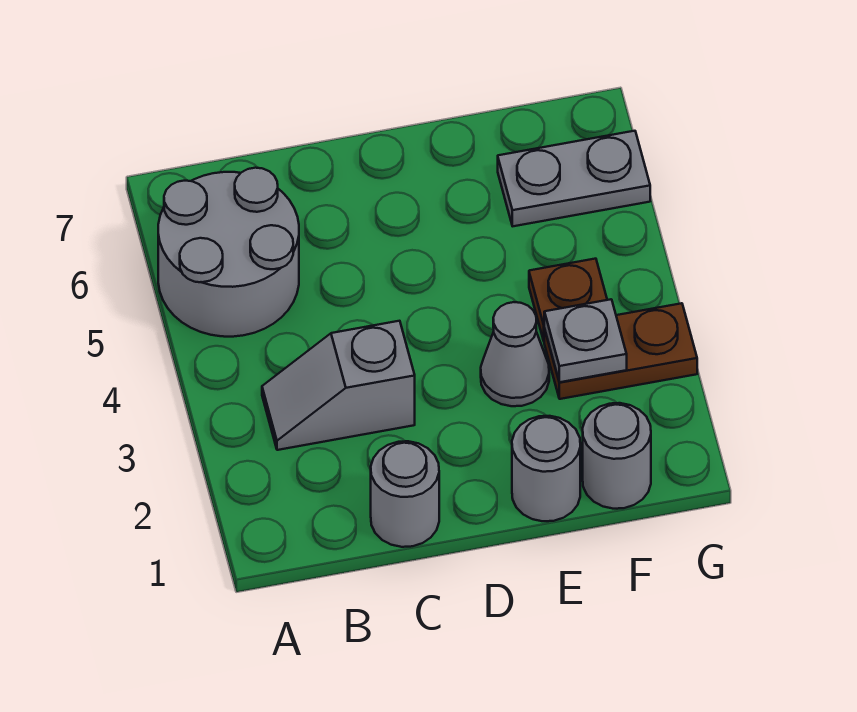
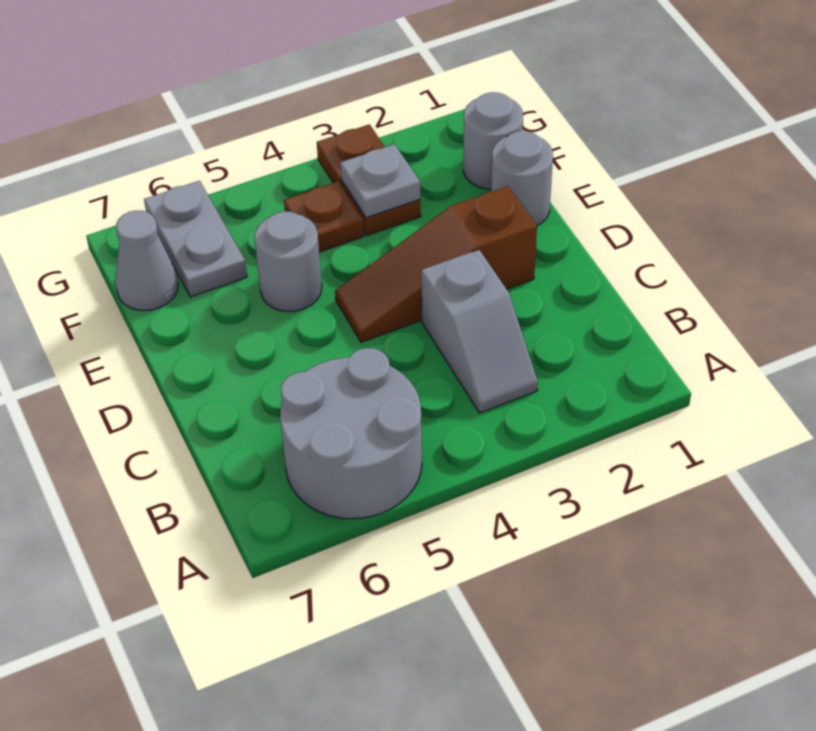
grey 1x1 round brick [371,441,439,547] -> grey 1x1 round brick moved to [255,211,322,312]
none -> brown 1x3 slope [335,186,537,342]
grey 1x1 cone [481,302,549,406] -> grey 1x1 cone moved to [115,211,178,310]

